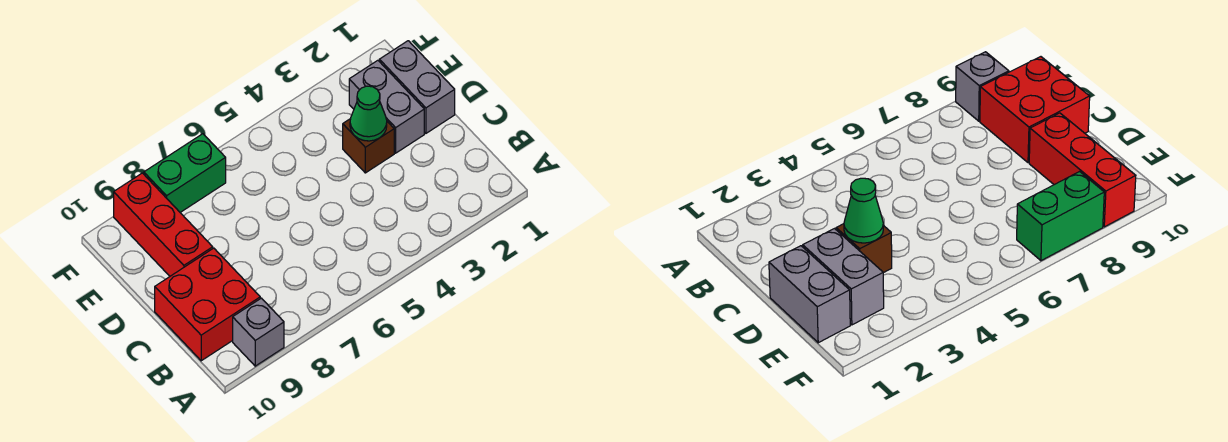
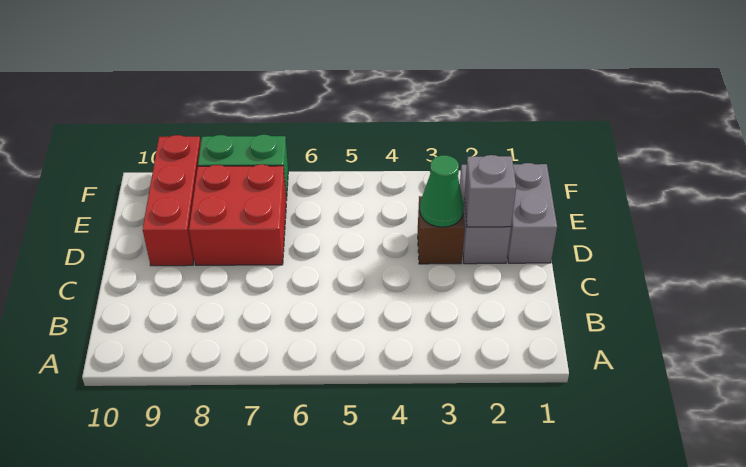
grey 1x1 brick [233,298,284,366] -> grey 1x1 brick moved to [464,155,516,227]
red 2x2 brick [155,248,260,361] -> red 2x2 brick moved to [189,165,286,265]

